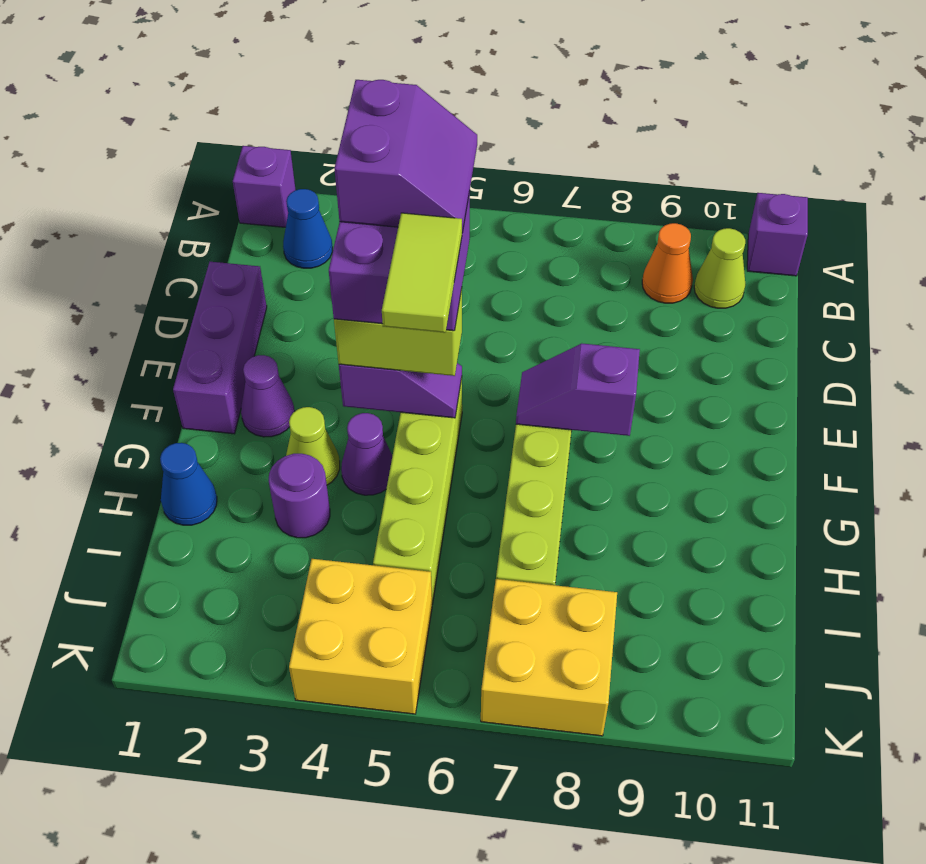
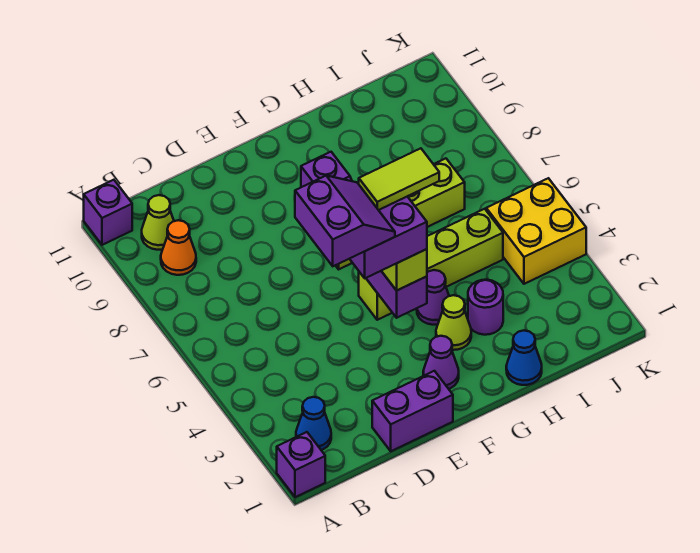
purple 1x3 brick [173,262,267,434] -> purple 1x2 brick [372,371,453,451]
purple 2x2 slope [334,80,477,232] -> purple 2x2 slope turned to [295,176,395,266]
yellow 2x2 brick [481,579,617,736] -> none

